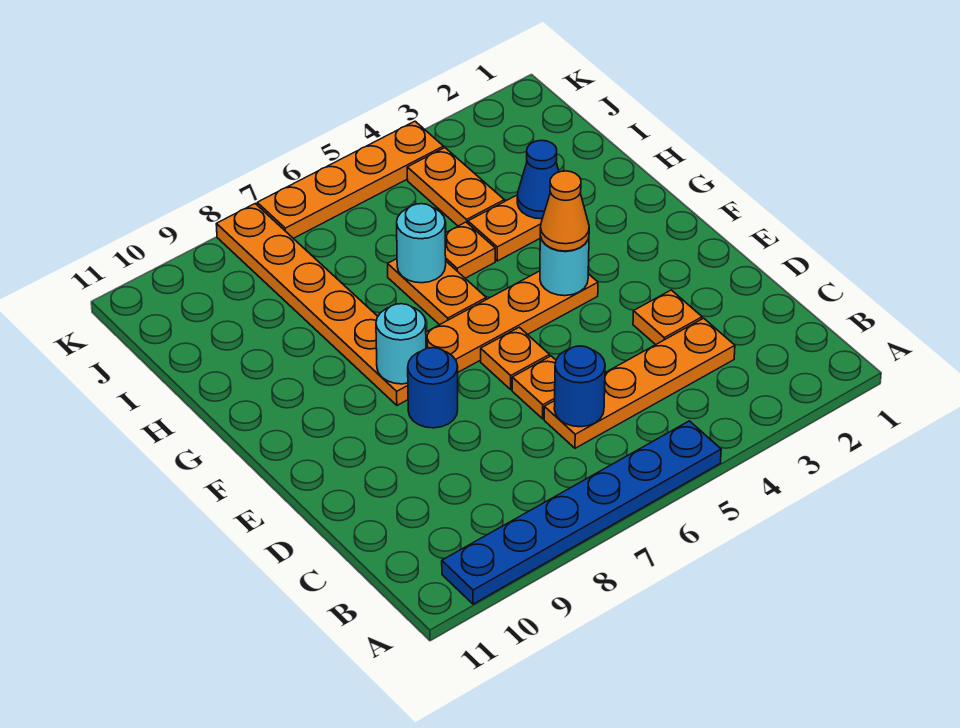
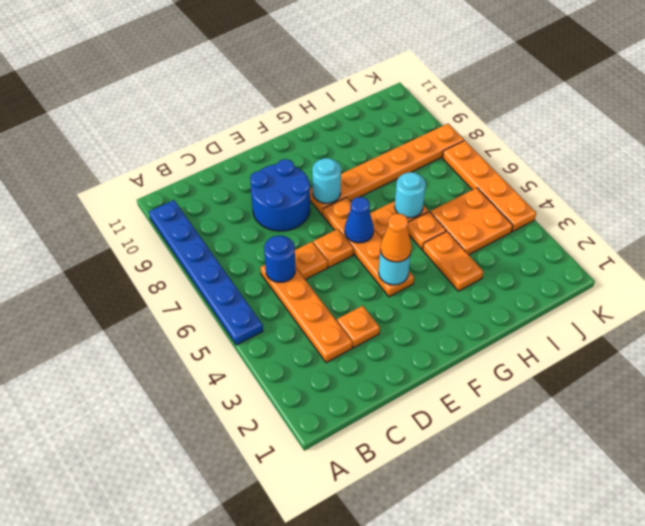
blue 1x1 round brick [408,348,458,428] -> blue 2x2 round brick [250,159,310,231]
blue 1x1 cone [517,140,559,219] -> blue 1x1 cone moved to [345,197,374,243]
orange 1x2 plate [407,148,504,226] -> orange 2x2 plate [430,188,513,255]

